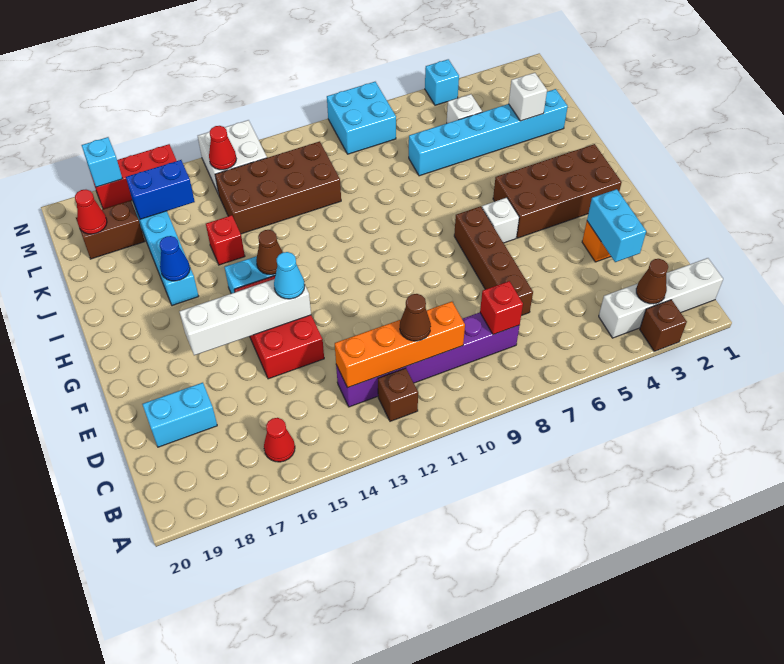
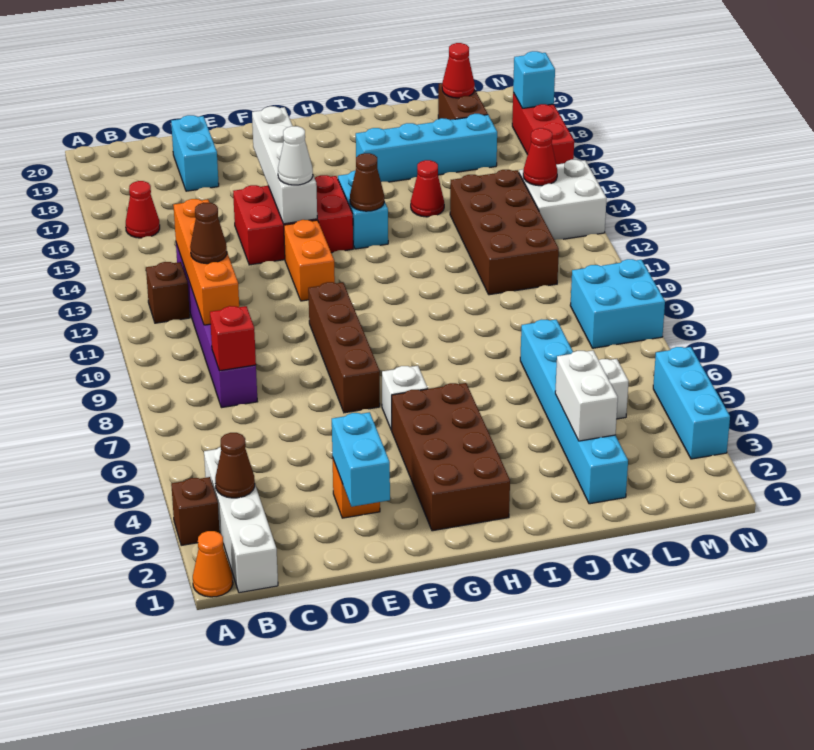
none -> orange 1x1 cone [193,531,233,597]
cyan 1x2 brick [587,189,646,262] -> cyan 1x2 brick turned to [332,412,390,507]
brown 1x4 brick [454,206,533,315] -> brown 1x4 brick turned to [308,282,380,413]
none -> orange 1x2 brick [284,220,335,301]
cyan 1x1 cone [274,252,305,299] -> white 1x1 cone [278,126,313,185]
blue 1x1 cone [160,236,190,281] -> none
red 1x1 brick [206,215,245,265] -> red 1x1 cone [411,160,444,217]
white 1x1 brick [509,73,547,121] -> white 1x2 brick [555,350,618,441]
blue 1x2 brick [126,160,195,219] -> none
cyan 1x1 brick [425,59,459,105] -> cyan 1x3 brick [653,347,730,459]

